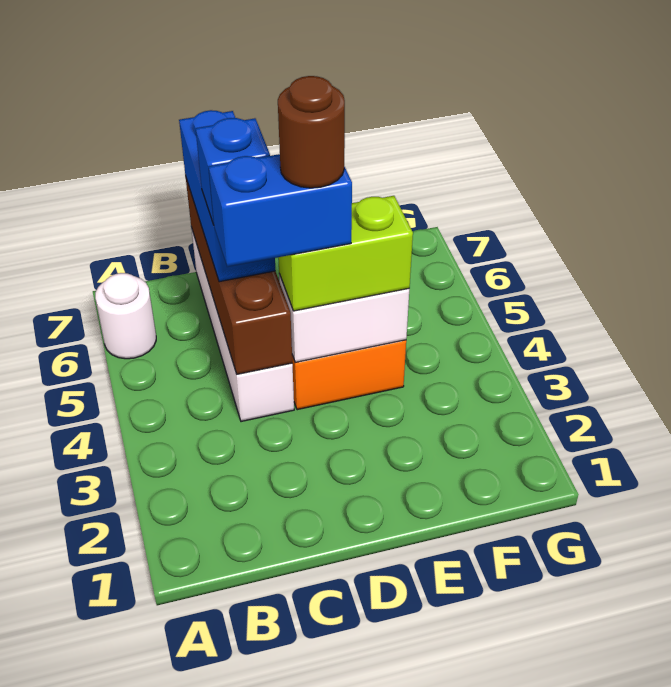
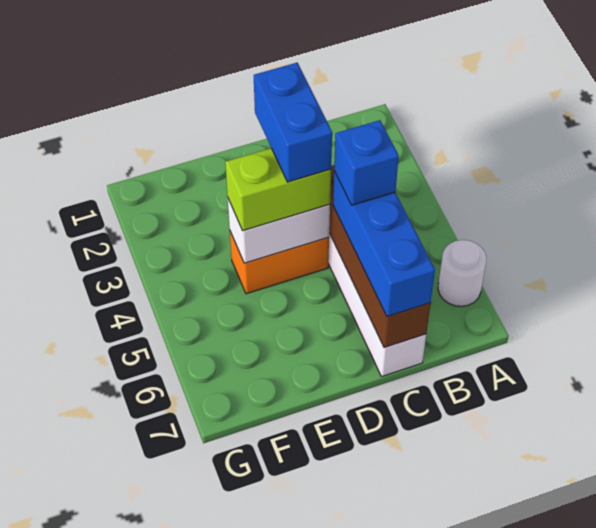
blue 1x2 brick [209,154,352,267] -> blue 1x2 brick turned to [254,63,332,182]
brown 1x1 round brick [278,76,345,188] -> none

